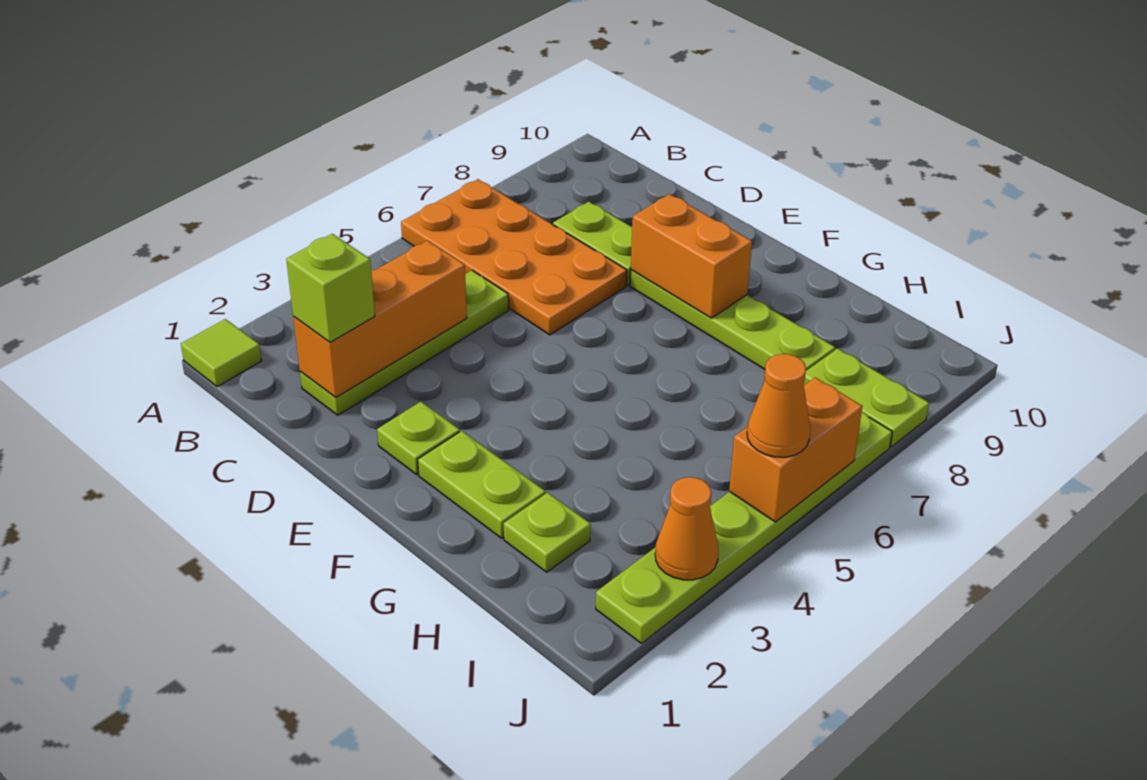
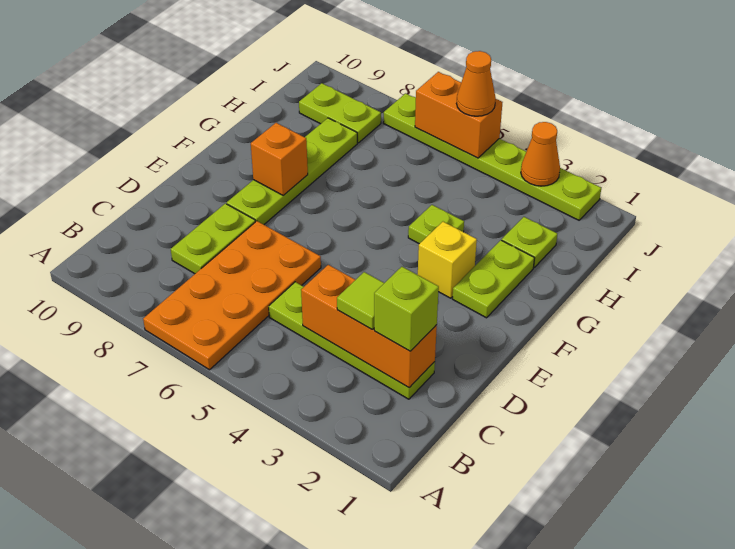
lime 1x1 tile [181,319,261,387] -> lime 1x1 tile moved to [337,272,384,329]
lime 1x1 plate [377,402,460,475] -> lime 1x1 plate moved to [408,205,464,244]
orange 1x2 brick [631,194,752,318] -> orange 1x1 brick [251,123,308,195]
none -> yellow 1x1 brick [418,222,477,298]
lime 1x2 plate [804,348,929,447] -> lime 1x2 plate turned to [299,83,381,143]

